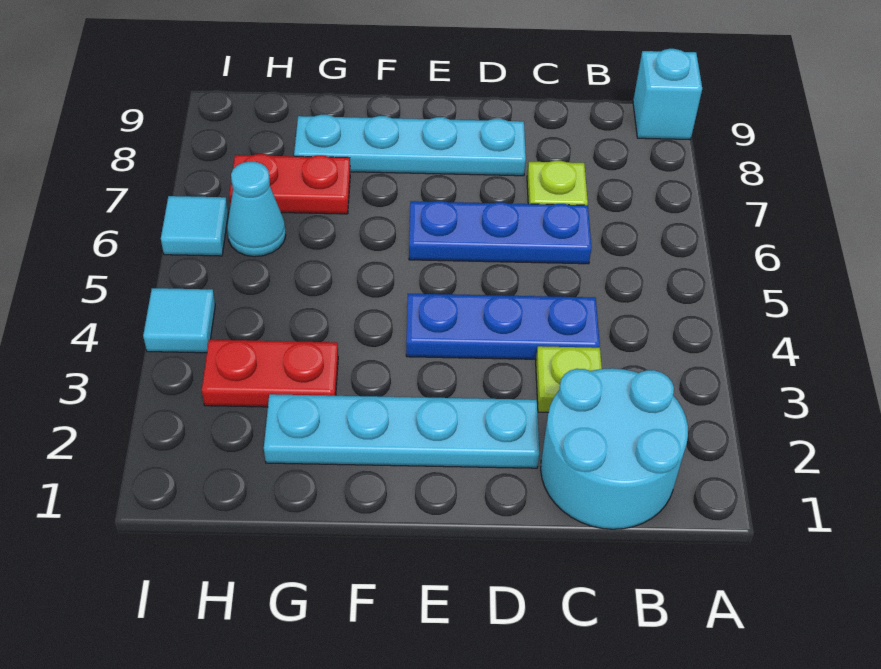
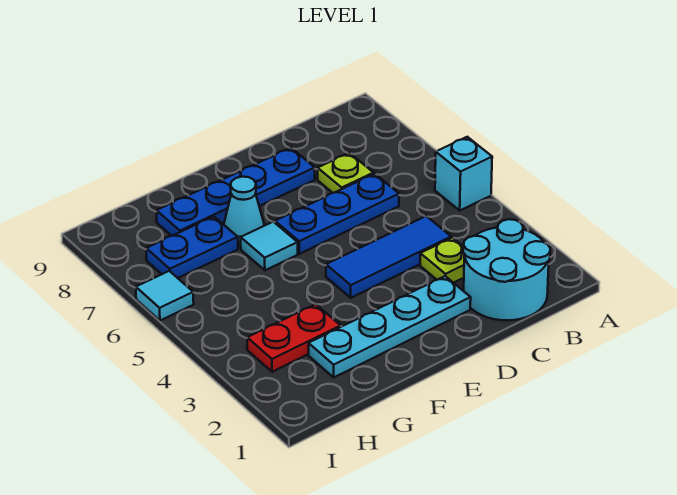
cyan 1x1 brick [633,49,702,140] -> cyan 1x1 brick moved to [435,137,492,210]
blue 1x3 plate [406,294,600,359] -> blue 1x3 tile [326,216,451,298]
cyan 1x4 plate [294,115,526,176] -> blue 1x4 plate [156,148,315,236]
red 1x2 plate [229,154,350,214] -> blue 1x2 plate [146,217,238,278]
cyan 1x1 cone [227,162,286,257] -> cyan 1x1 cone moved to [224,177,264,243]
cyan 1x1 tile [143,288,215,353] -> cyan 1x1 tile moved to [241,222,298,270]

